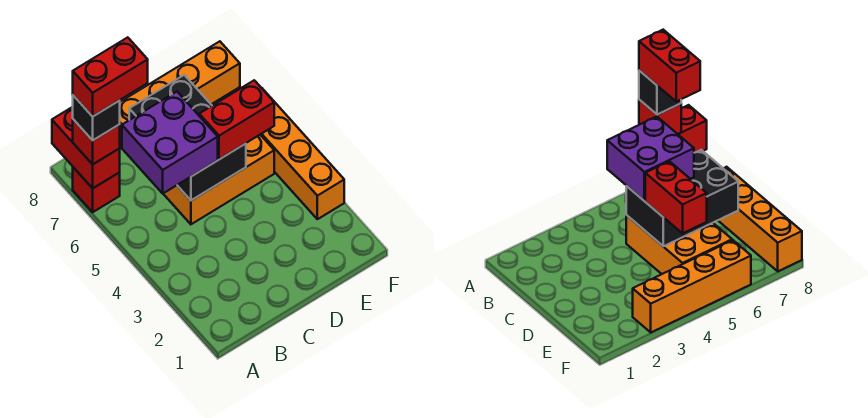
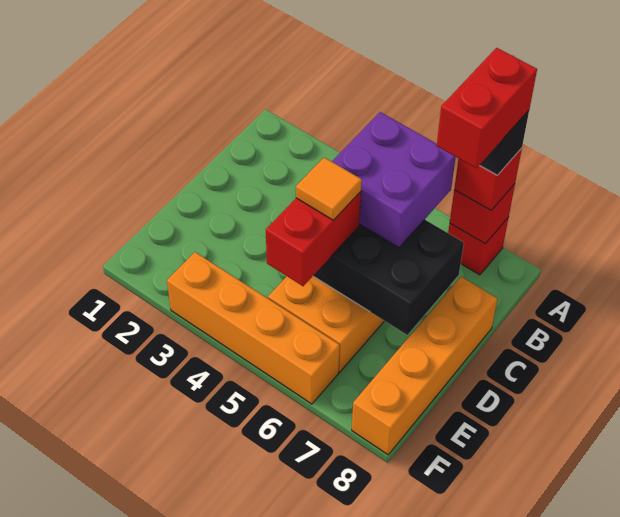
red 1x2 brick [52,107,120,188] -> red 1x1 brick [450,184,515,244]
none -> orange 1x1 tile [296,157,362,220]

